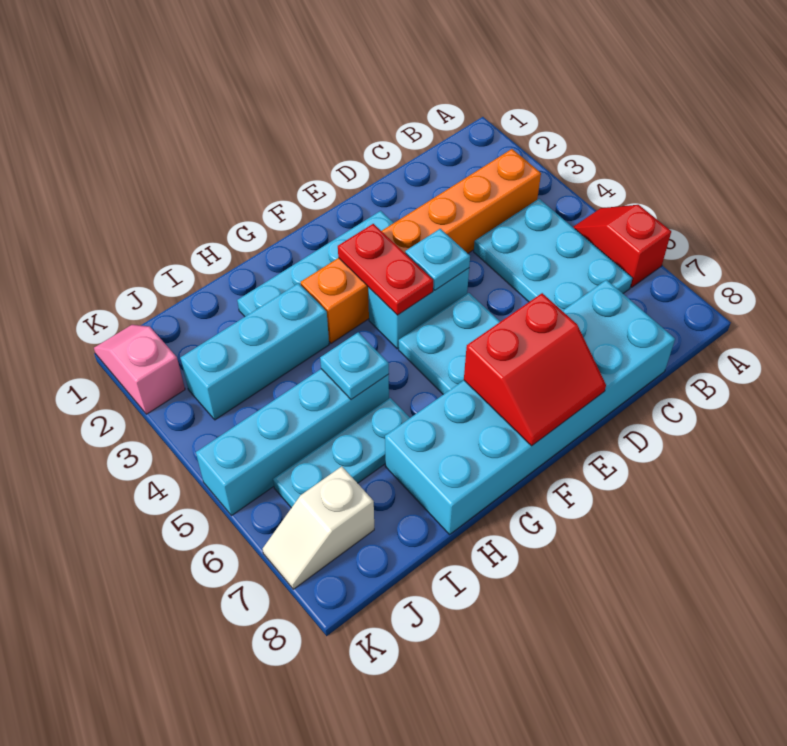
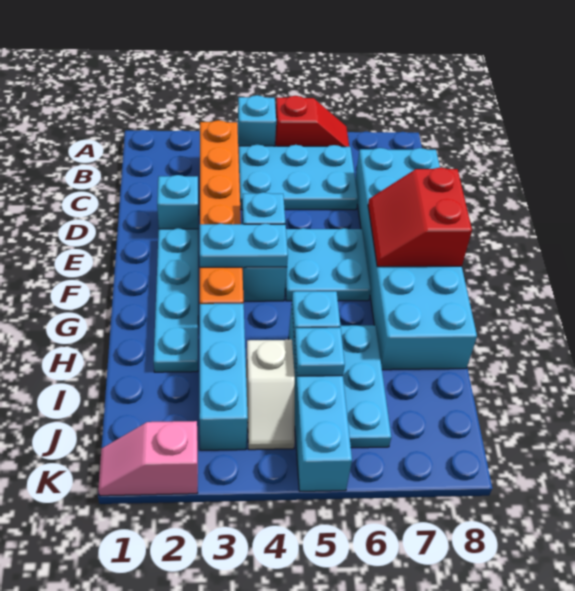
none -> cyan 1x1 brick [238,95,276,153]
red 1x2 slope [573,205,671,287] -> red 1x2 slope turned to [275,96,349,147]
none -> cyan 1x1 brick [157,175,199,229]
red 2x2 slope [464,293,606,446] -> red 2x2 slope turned to [368,168,472,267]
red 1x2 plate [338,224,433,315] -> cyan 1x2 plate [200,224,288,267]
none -> cyan 1x1 plate [294,328,345,376]
white 1x2 slope [263,466,374,589] -> white 1x2 slope moved to [246,340,295,450]

